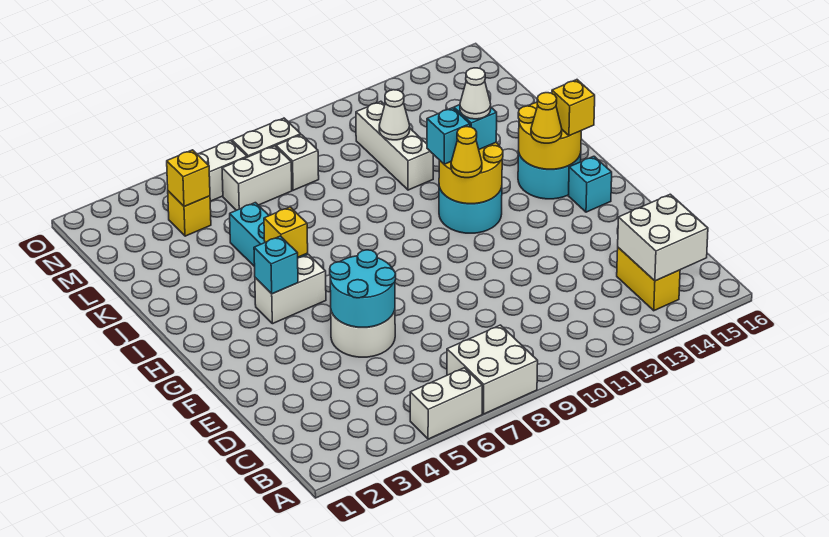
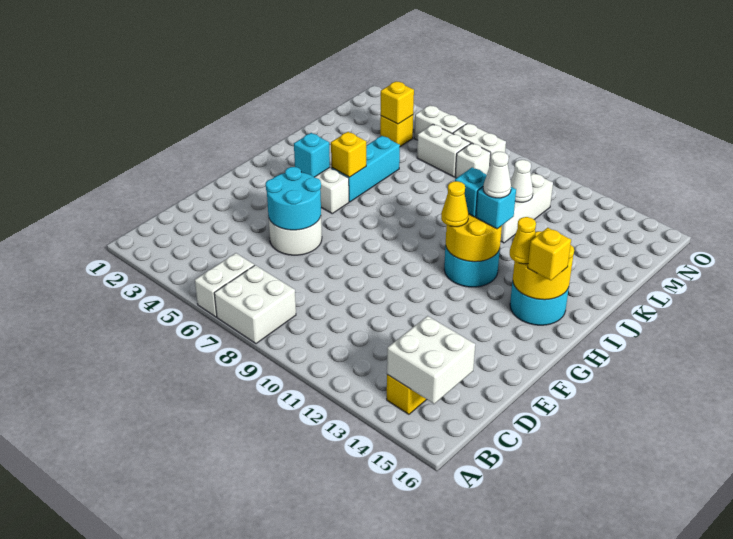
white 1x2 brick [410,368,482,439] -> white 1x2 brick turned to [195,253,254,317]
cyan 1x1 brick [569,156,612,212] -> none

